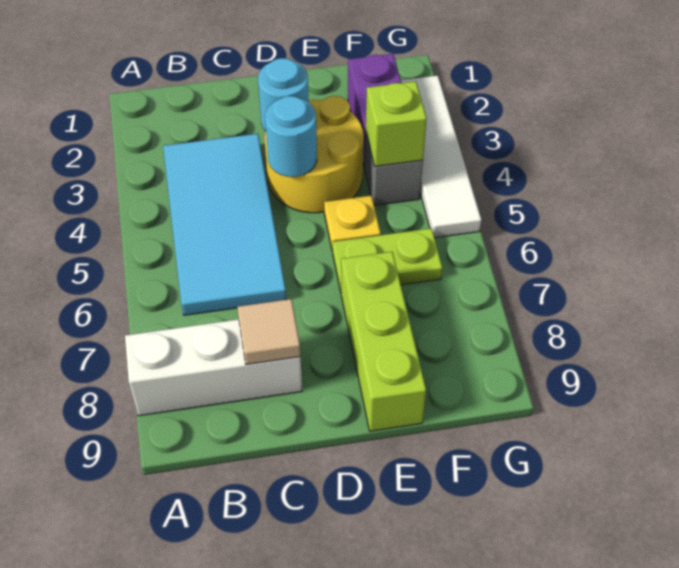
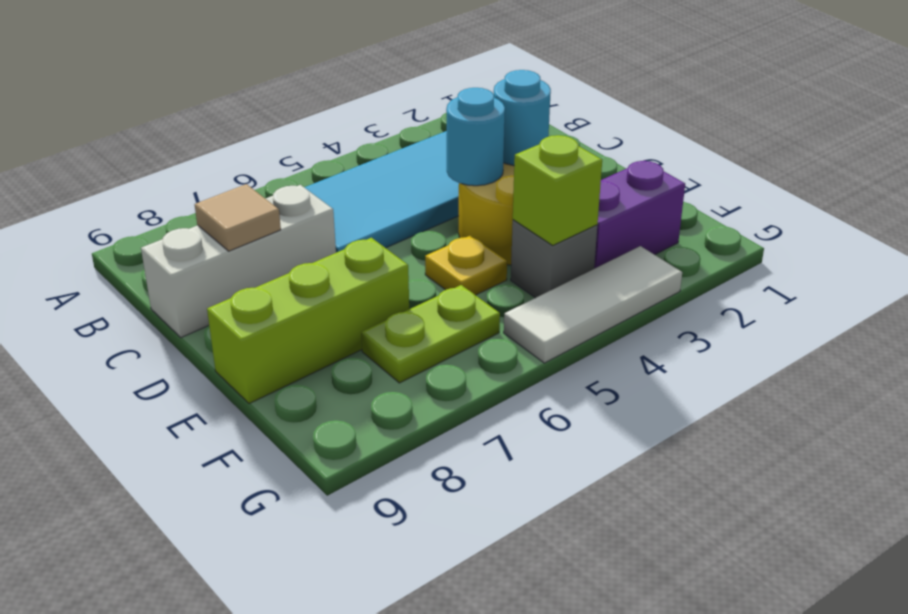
white 1x3 brick [125,319,302,416] -> white 1x3 brick turned to [141,185,336,338]
lime 1x2 plate [332,228,442,292] -> lime 1x2 plate turned to [361,285,500,383]
white 1x4 tile [401,76,481,238] -> white 1x3 tile [504,246,682,363]

